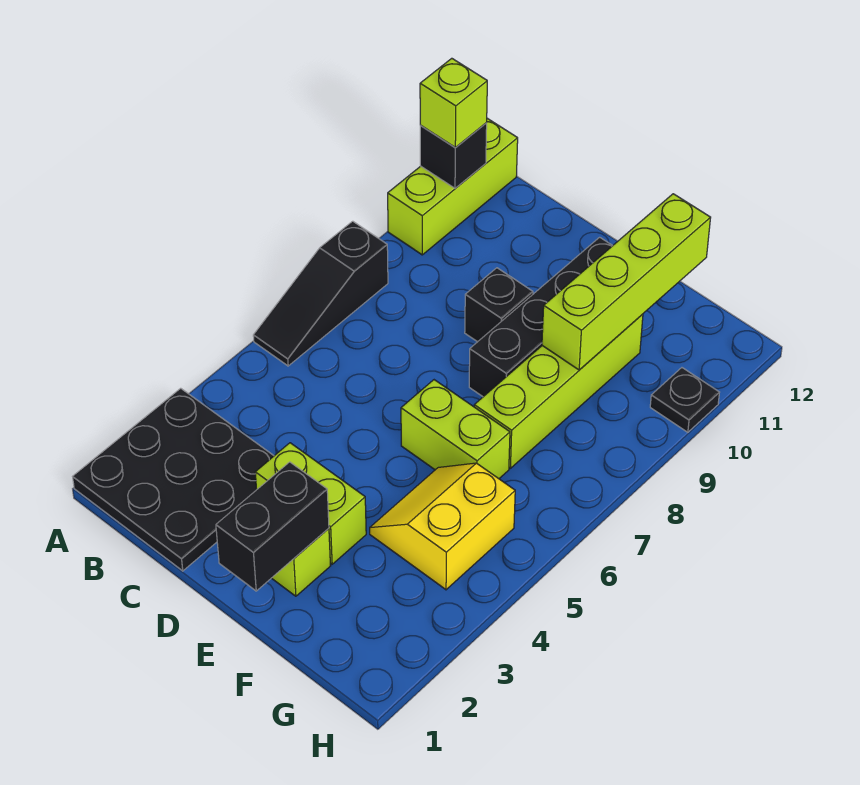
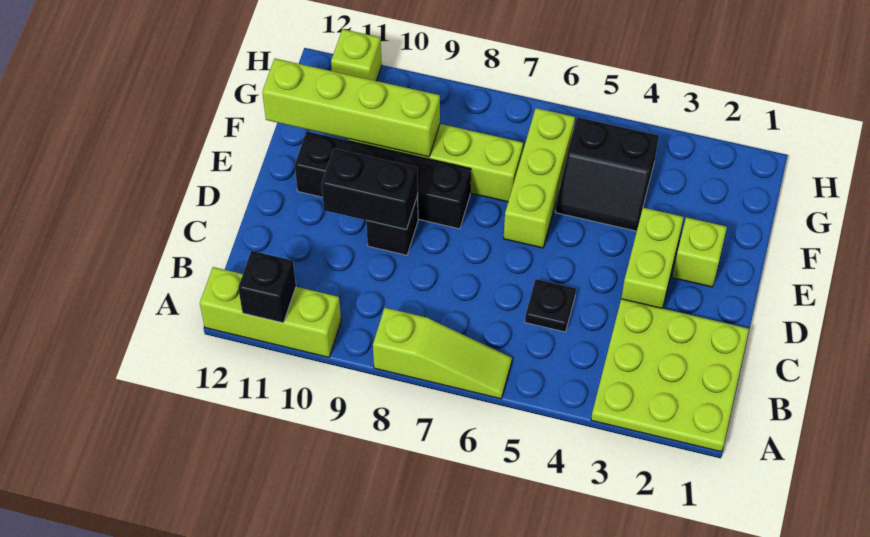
black 3x3 plate [73,388,274,571] -> lime 3x3 plate [591,299,749,452]
black 1x3 slope [253,221,388,366] -> lime 1x3 slope [373,308,512,399]
lime 1x1 brick [420,58,487,148] -> lime 1x1 brick moved to [331,29,382,81]
black 1x2 brick [216,462,329,591] -> black 1x2 brick moved to [322,149,418,229]
lime 1x2 brick [401,380,510,479] -> lime 1x3 brick [504,108,575,248]
yellow 2x2 slope [370,463,515,590] -> black 2x2 slope [555,117,659,231]
black 1x1 plate [650,368,719,432] -> black 1x1 plate moved to [525,279,576,332]

